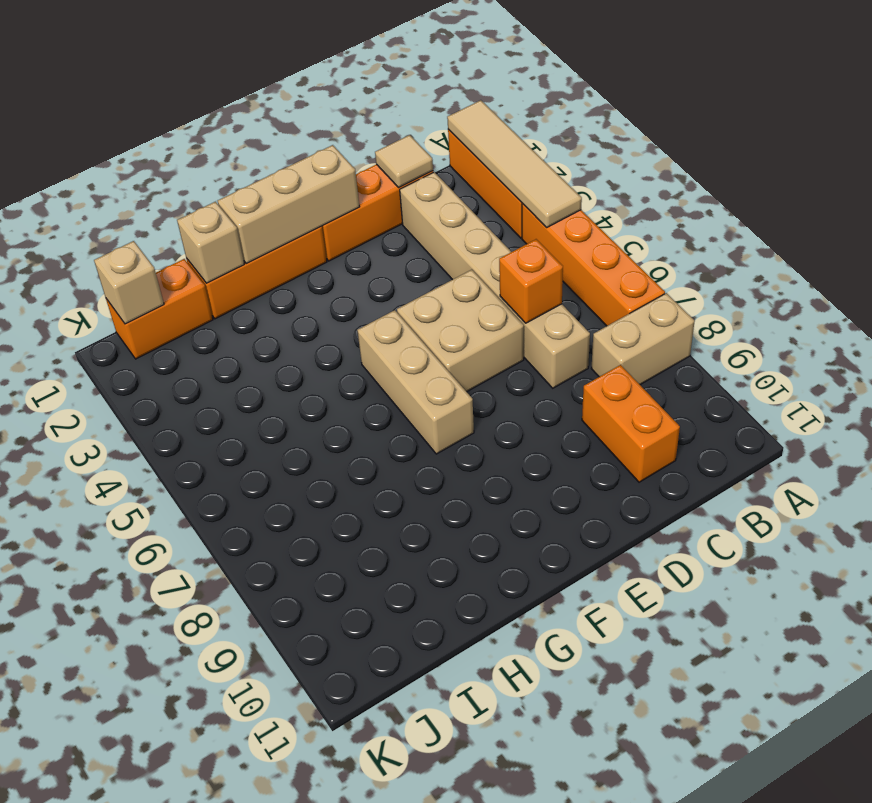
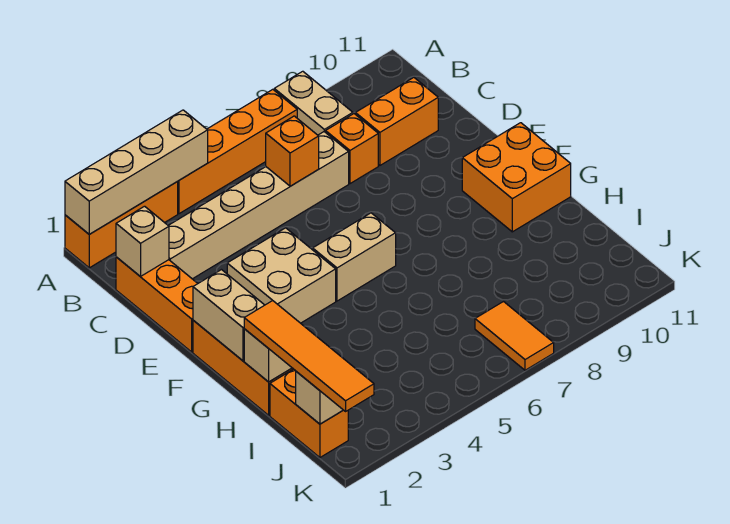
tan 1x4 tile [447,100,582,228] -> tan 1x4 brick [65,110,208,234]
tan 1x1 tile [375,135,433,188] -> tan 1x1 brick [116,206,169,276]
none -> orange 1x1 brick [326,114,378,184]
tan 2x2 brick [397,270,524,392] -> tan 2x2 brick moved to [227,228,336,323]
tan 1x3 brick [218,145,359,264] -> tan 1x2 brick [193,270,264,361]
tan 1x3 brick [357,310,474,454] -> tan 1x2 brick [313,213,396,301]
none -> orange 2x2 brick [462,123,571,232]
none -> orange 1x4 tile [244,301,374,411]
none -> orange 1x2 tile [475,302,554,370]

